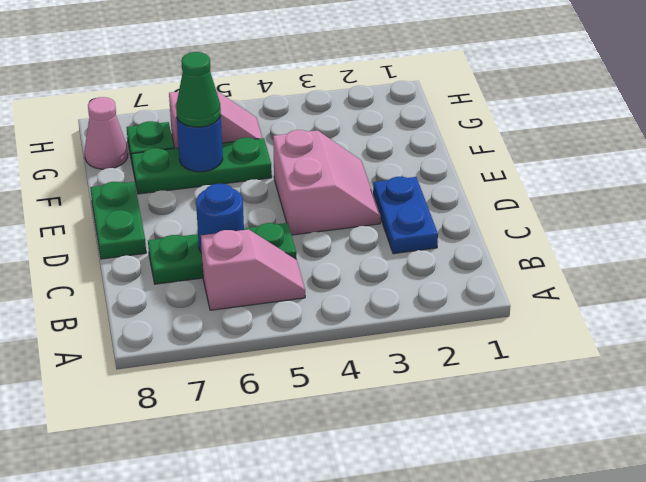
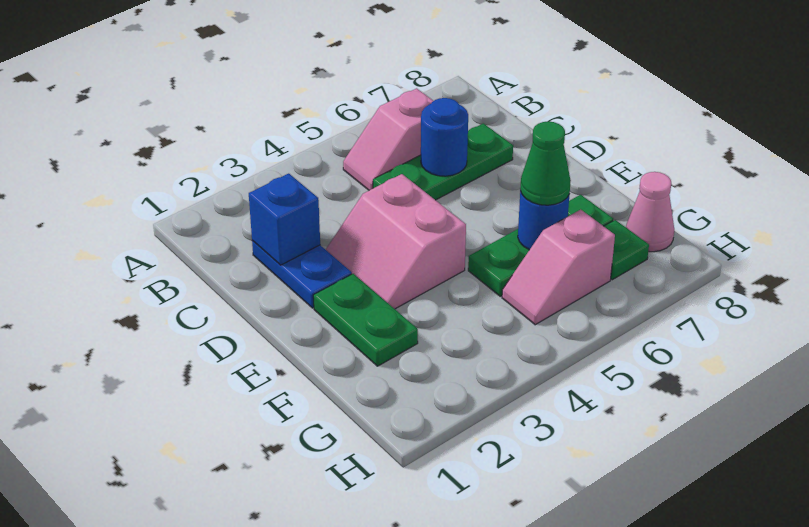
none -> blue 1x1 brick [249,174,320,265]
green 1x2 plate [90,182,146,259] -> green 1x2 plate moved to [313,274,418,366]

